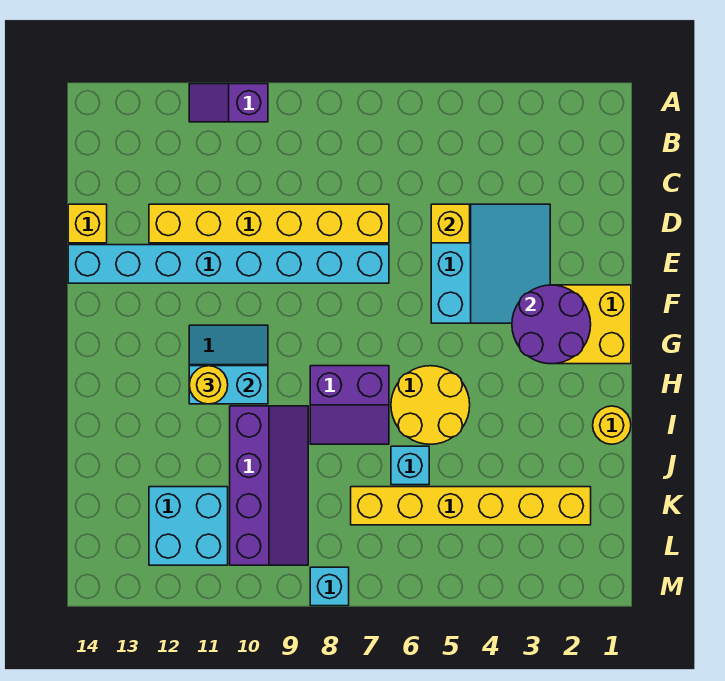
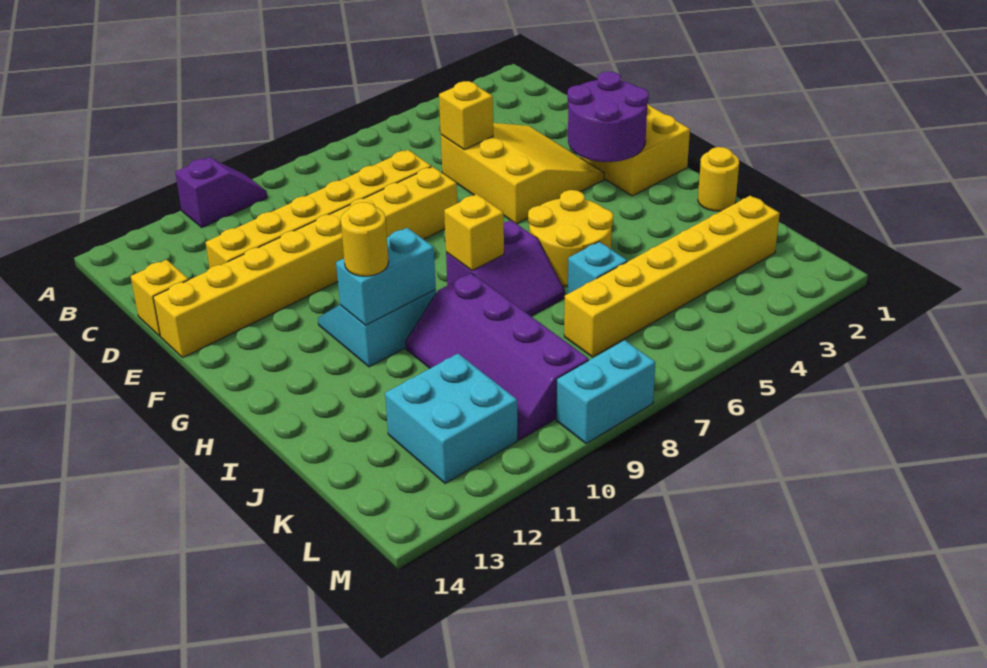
purple 1x2 slope [189,84,268,122] -> purple 1x2 slope turned to [175,157,267,227]
cyan 3x3 slope [431,204,550,323] -> yellow 3x3 slope [441,123,604,224]
cyan 1x8 brick [68,245,389,283] -> yellow 1x8 brick [153,167,457,357]
none -> yellow 1x1 brick [444,194,504,271]
purple 2x4 slope [230,406,308,565] -> purple 2x4 slope turned to [406,273,589,440]
cyan 1x1 brick [310,567,349,606] -> cyan 1x2 brick [556,340,655,444]

